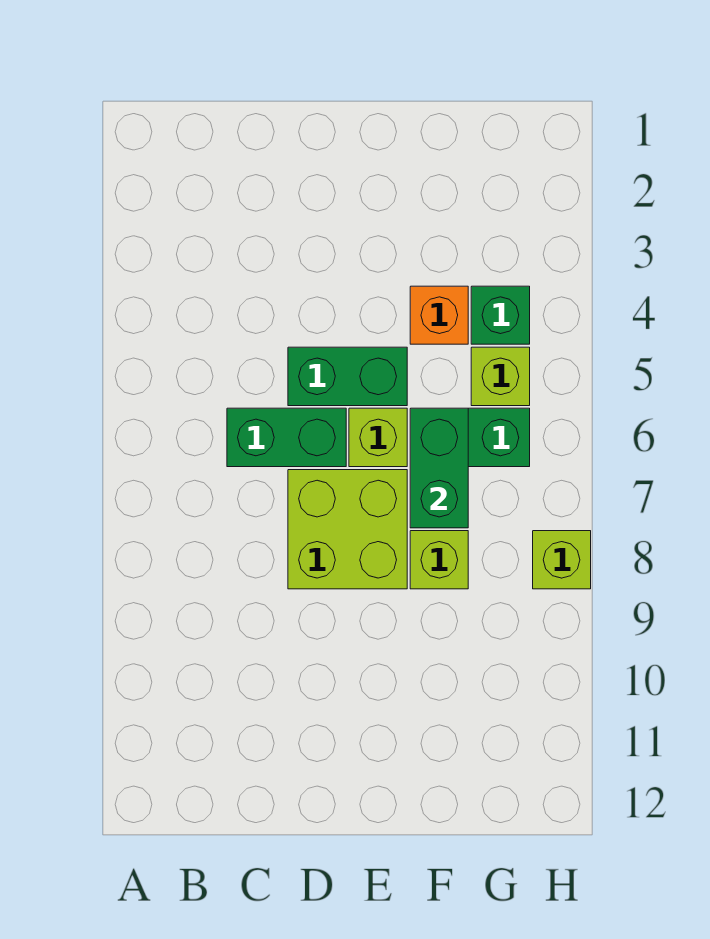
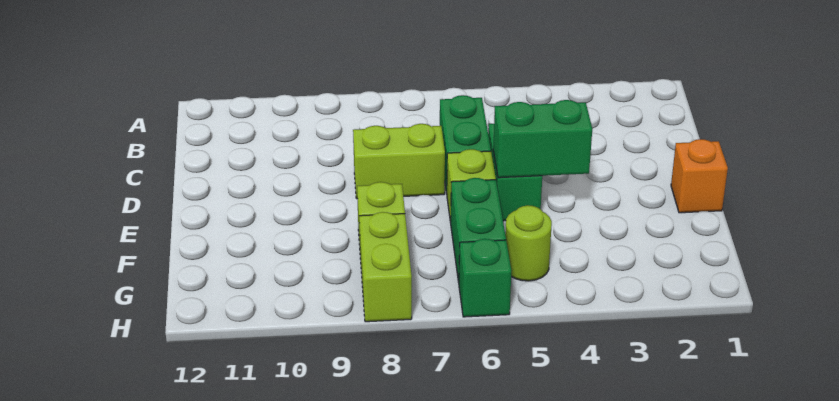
lime 2x2 brick [288,470,407,589] -> lime 1x2 brick [353,124,445,198]
orange 1x1 brick [410,286,468,344] -> orange 1x1 brick moved to [671,139,728,213]
green 1x2 brick [410,408,468,528] -> green 1x2 brick moved to [493,100,592,178]
green 1x1 brick [471,286,530,344] -> green 1x1 brick moved to [459,239,511,317]
lime 1x1 brick [471,347,530,406] -> lime 1x1 round brick [505,205,552,281]
lime 1x1 brick [533,531,591,589] -> lime 1x2 brick [359,212,412,322]

